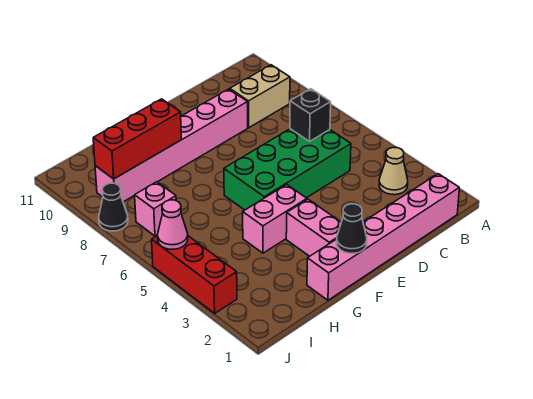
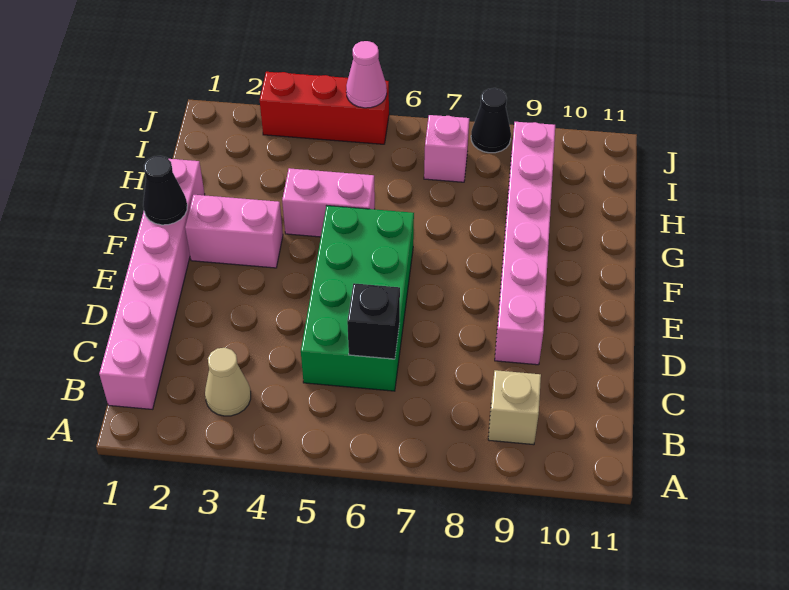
tan 1x2 brick [230,65,290,128] -> tan 1x1 brick [488,370,541,445]
pink 1x2 brick [243,185,307,253] -> pink 1x2 brick turned to [282,168,375,237]
red 1x3 brick [93,99,181,179] -> none

